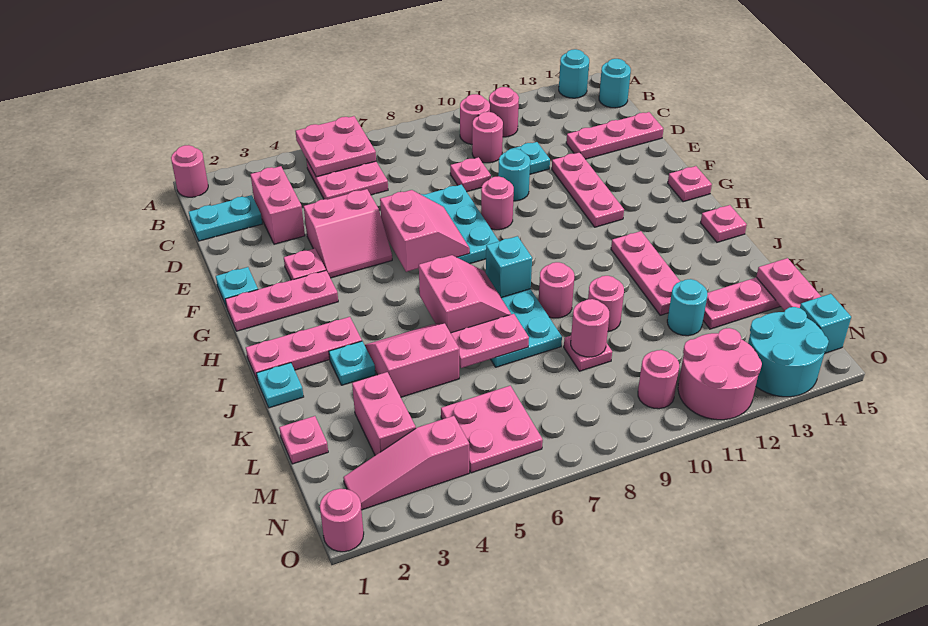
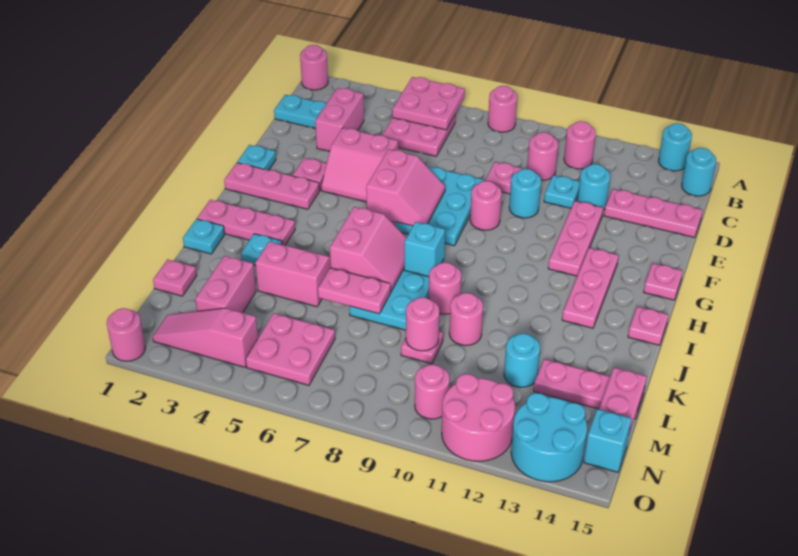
pink 1x1 round brick [460,94,490,144] -> pink 1x1 round brick moved to [488,86,517,132]
none -> cyan 1x1 round brick [577,164,610,210]
pink 1x3 plate [611,231,680,315] -> pink 1x3 plate moved to [562,248,619,328]

